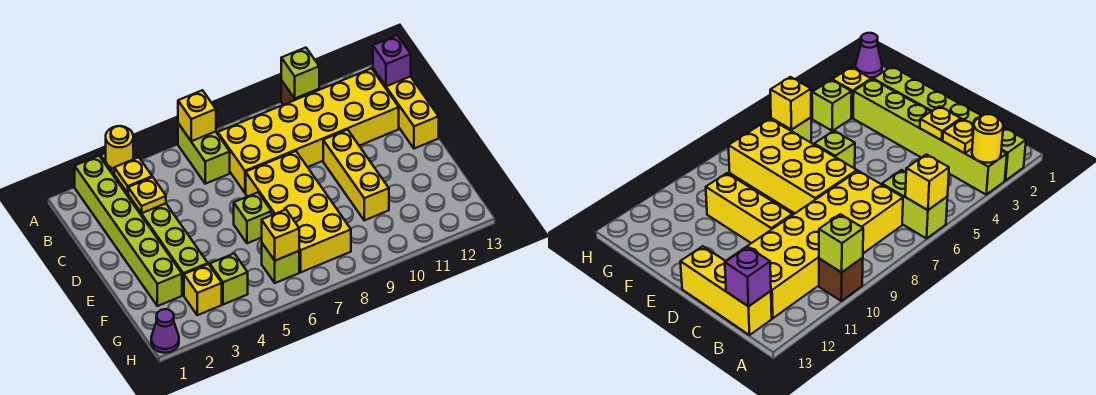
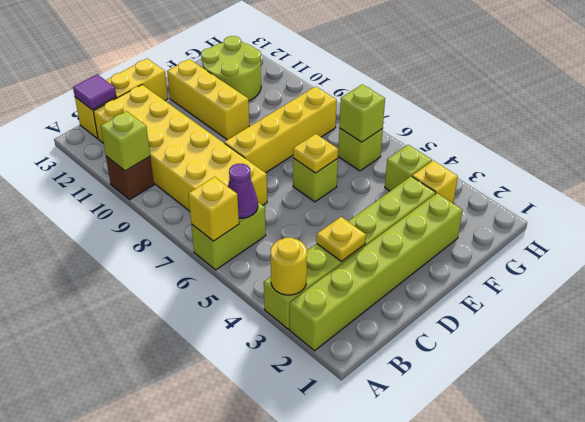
yellow 1x1 plate [114,157,152,193] -> yellow 1x1 plate moved to [293,134,338,173]
purple 1x1 brick [373,35,411,86] -> purple 1x1 tile [73,74,116,110]
yellow 2x4 brick [246,151,351,272] -> yellow 1x4 brick [224,86,337,173]
yellow 1x3 brick [323,130,389,220] -> yellow 1x3 brick turned to [167,59,249,140]
none -> lime 2x2 round brick [201,36,261,101]
yellow 1x1 brick [262,210,299,261] -> lime 1x1 brick [339,84,385,142]
purple 1x1 cone [151,309,179,353] -> purple 1x1 cone moved to [228,164,258,218]

